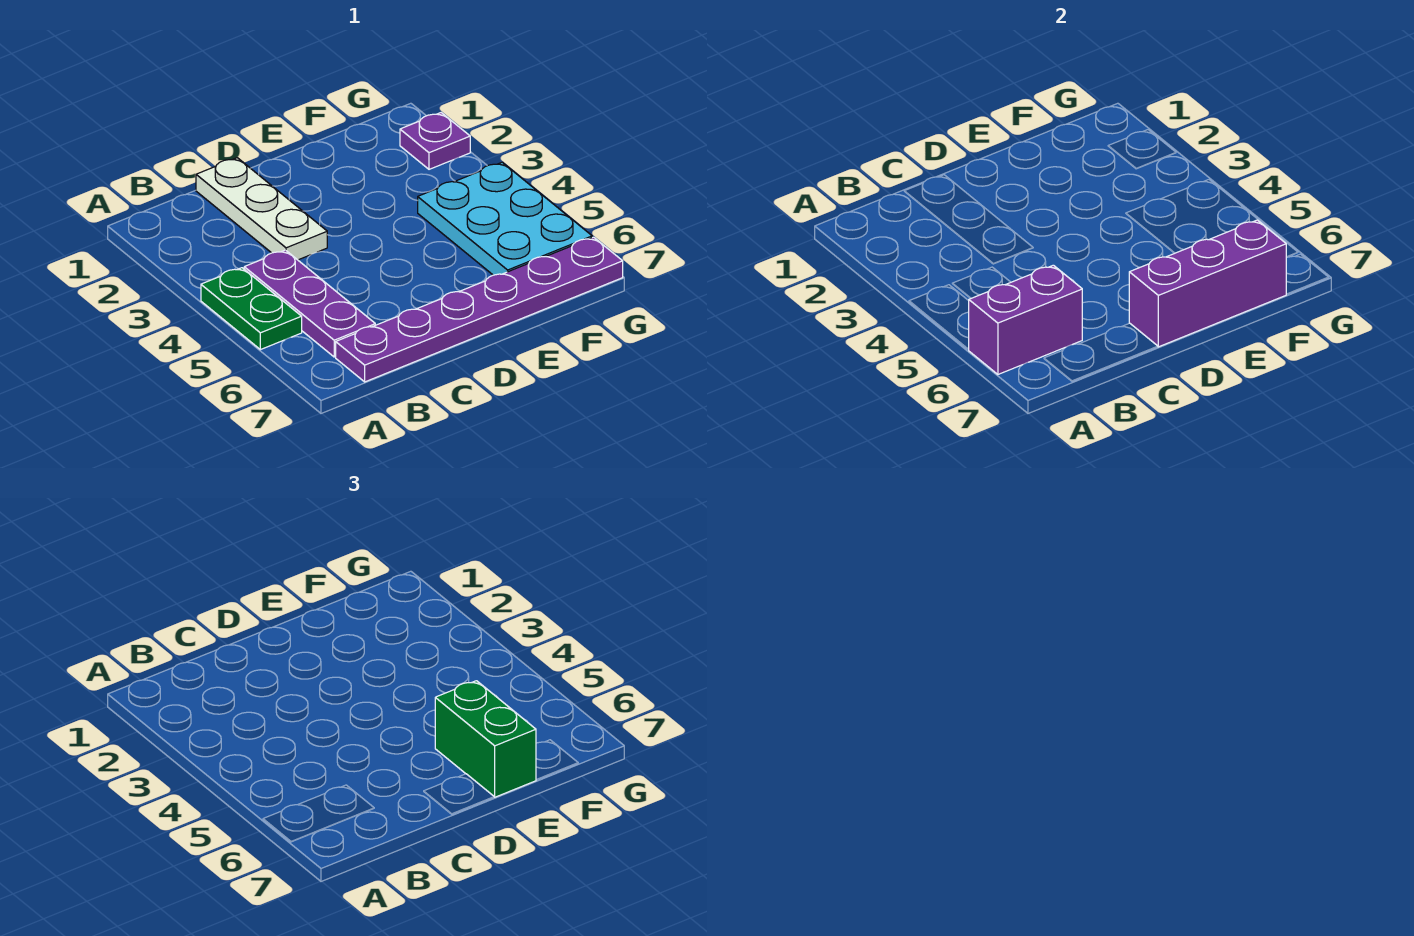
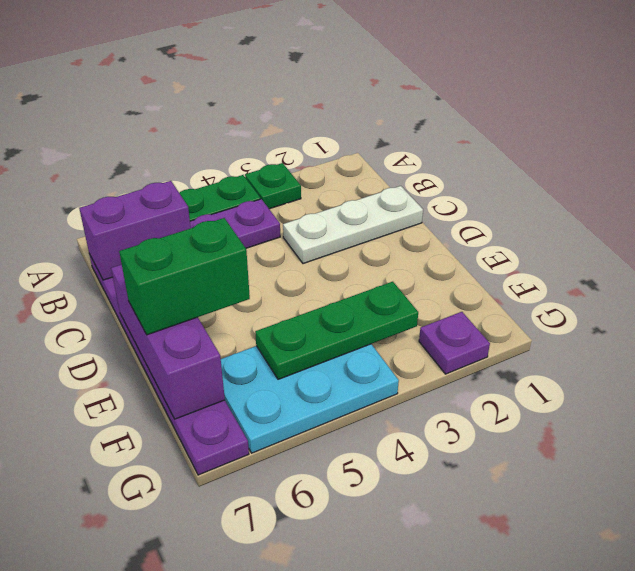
none -> green 1x1 plate [245,163,301,209]
purple 1x2 brick [969,265,1082,374] -> purple 1x2 brick turned to [79,181,191,280]
none -> green 1x3 plate [255,282,418,379]

